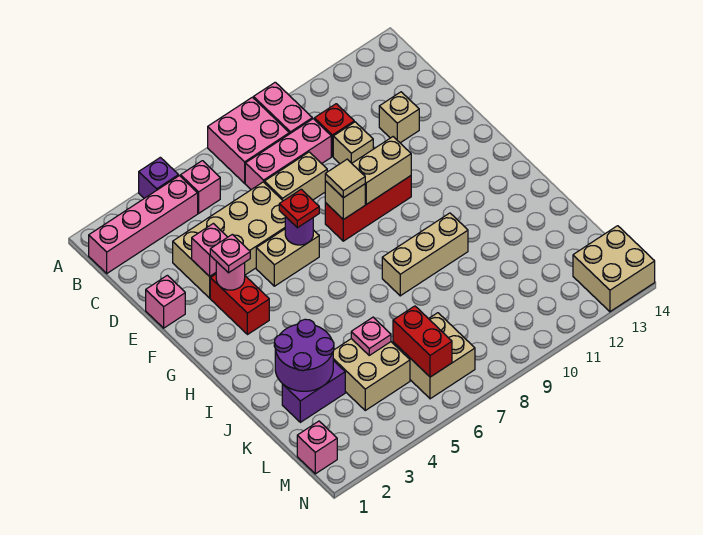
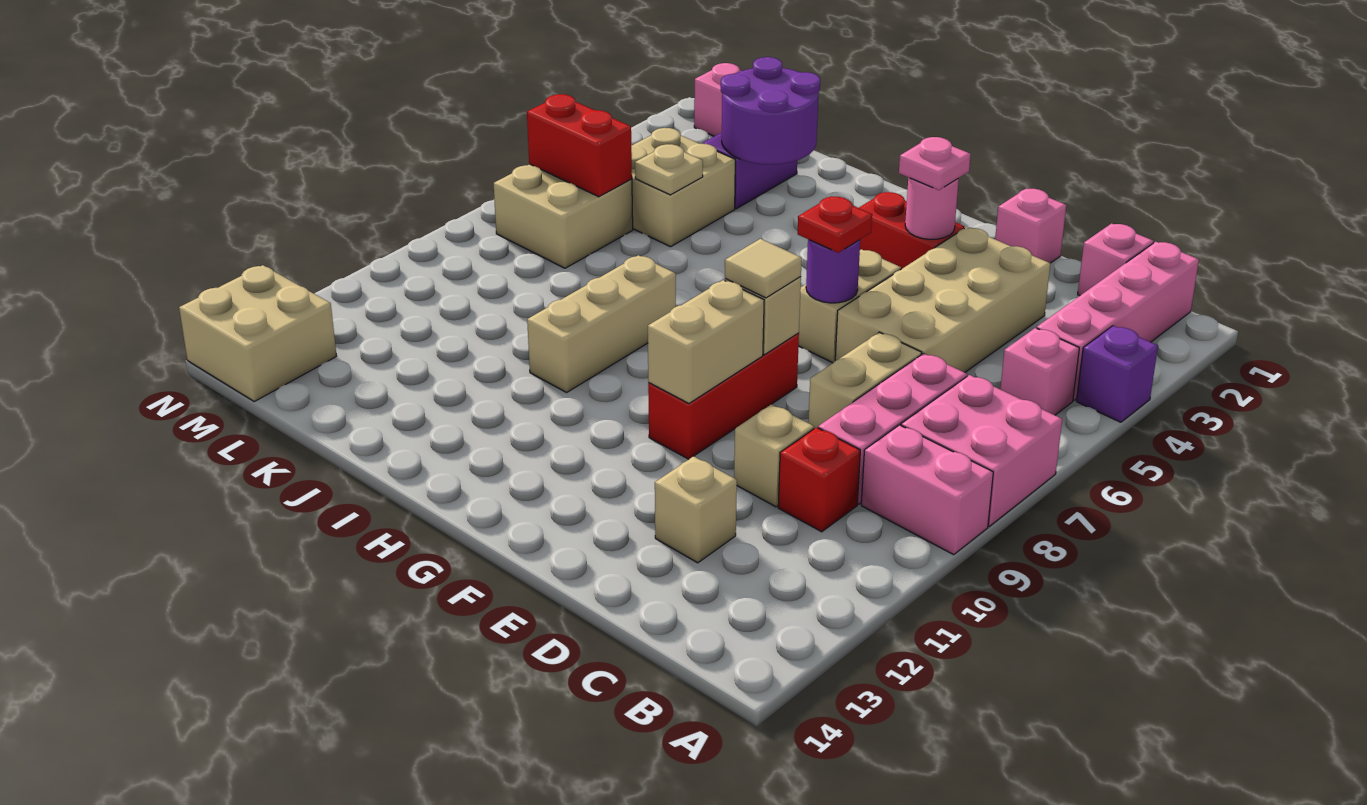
pink 1x1 brick [192,223,227,277] -> pink 1x1 brick moved to [1078,223,1154,296]
pink 1x1 plate [351,317,391,355] -> tan 1x1 plate [635,144,703,195]

